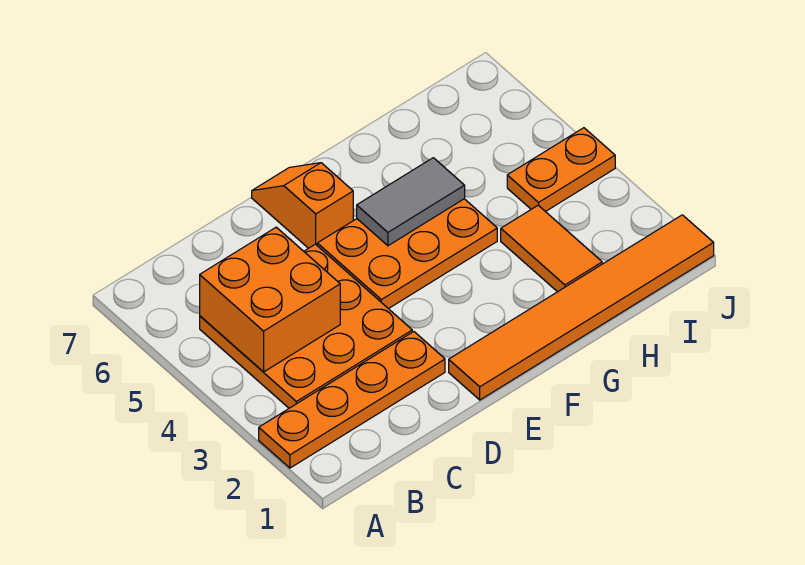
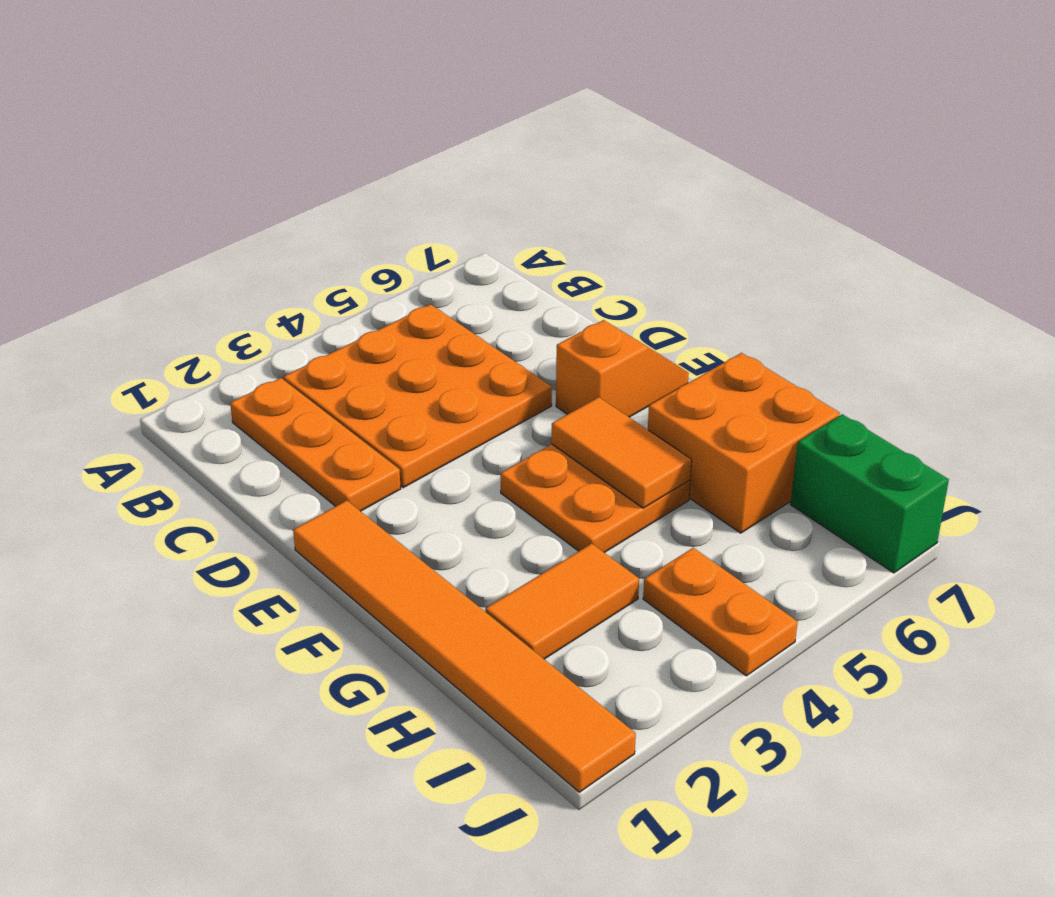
orange 1x4 plate [259,332,445,468] -> orange 1x3 plate [230,378,401,511]
orange 2x2 brick [200,227,340,372] -> orange 2x2 brick moved to [648,353,840,533]
orange 2x3 plate [317,199,497,309] -> orange 2x2 plate [501,444,690,553]
grey 1x2 tile [357,158,465,246] -> orange 1x2 tile [551,397,692,508]
none -> green 1x2 brick [790,414,949,573]

